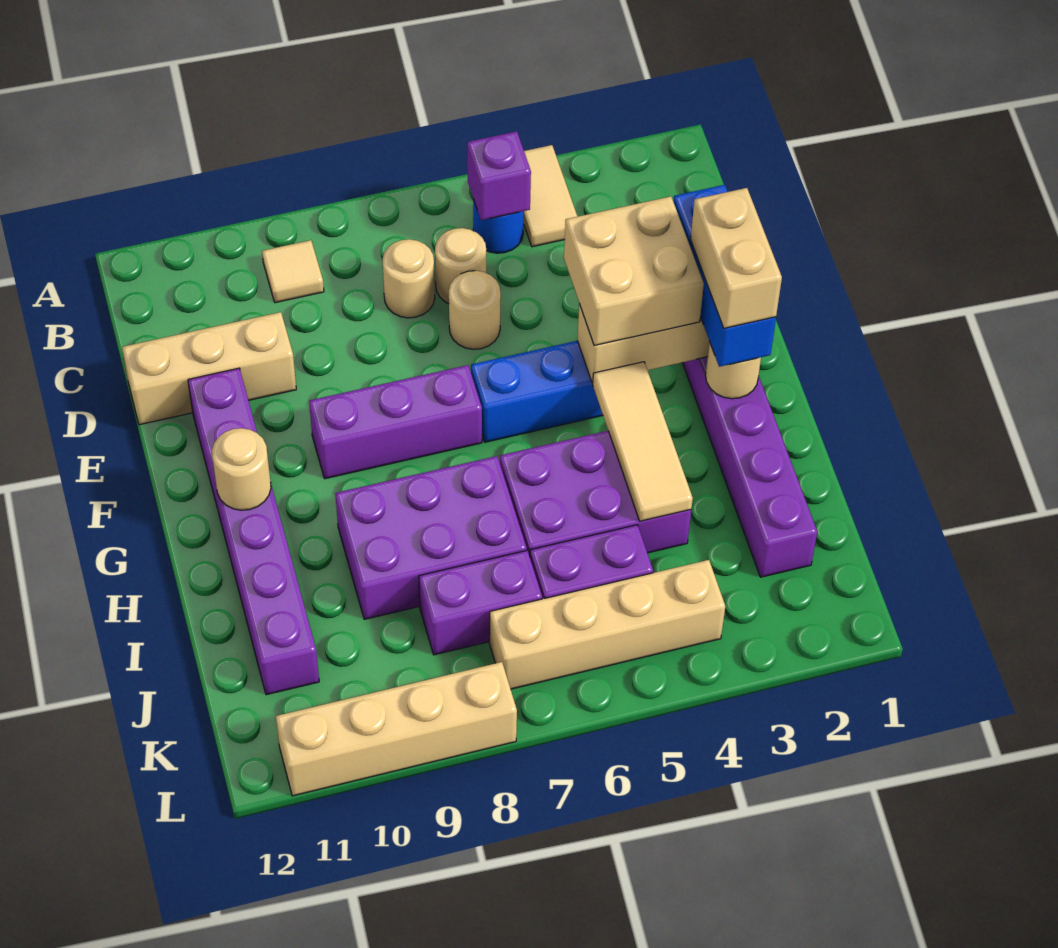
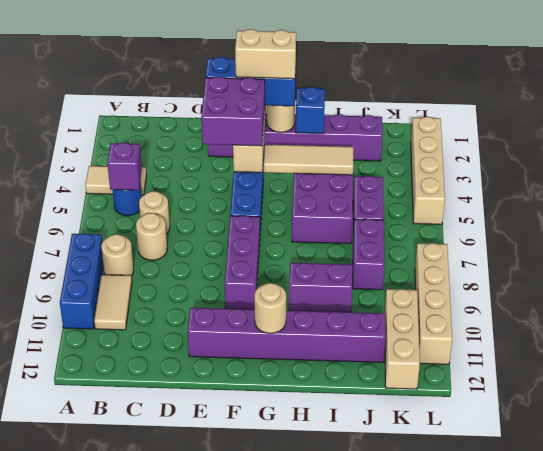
none -> blue 1x3 brick [60,233,103,329]
tan 1x1 tile [262,240,324,303] -> tan 1x2 tile [94,275,132,330]
tan 1x1 round brick [449,271,501,349] -> tan 1x1 round brick moved to [101,234,134,276]
tan 1x3 brick [122,312,296,425] -> tan 1x3 brick moved to [385,289,420,389]
tan 2x2 brick [564,196,704,345] -> purple 2x2 brick [201,77,265,146]
none -> blue 1x1 brick [296,87,325,134]
purple 2x3 brick [335,456,527,619] -> purple 1x2 brick [289,263,353,312]
tan 1x4 brick [489,560,726,689] -> tan 1x4 brick moved to [411,117,445,224]

